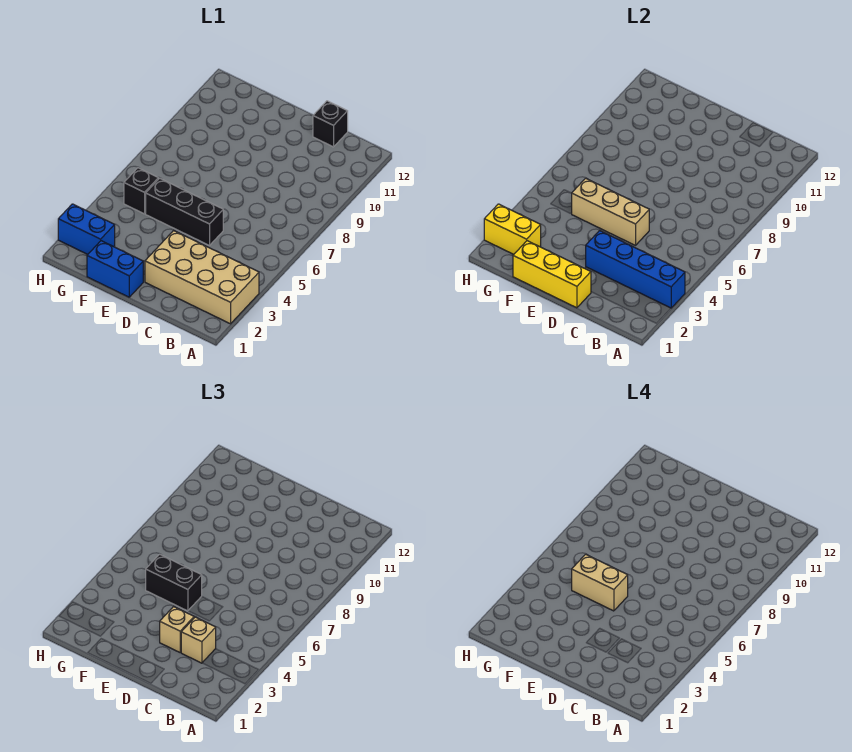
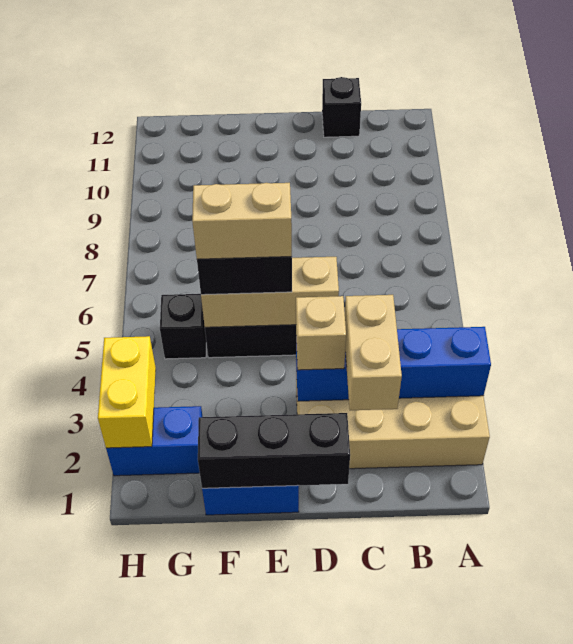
tan 1x1 brick [181,617,216,663] -> tan 1x2 brick [345,295,402,410]
yellow 1x3 brick [513,241,591,308] -> black 1x3 brick [198,413,350,488]
yellow 1x2 brick [484,204,541,254] -> yellow 1x2 brick turned to [98,336,156,448]

